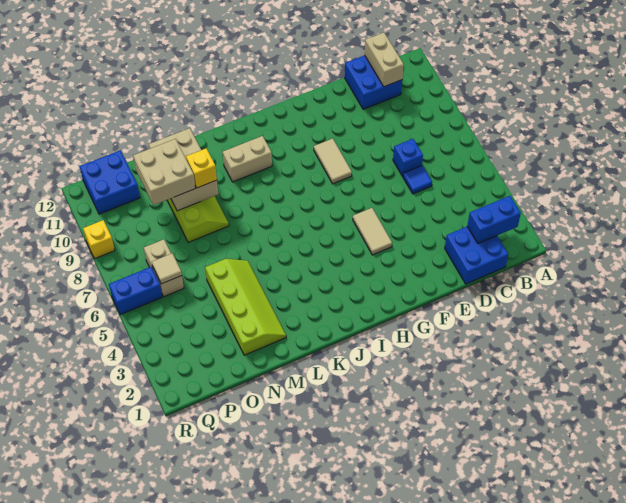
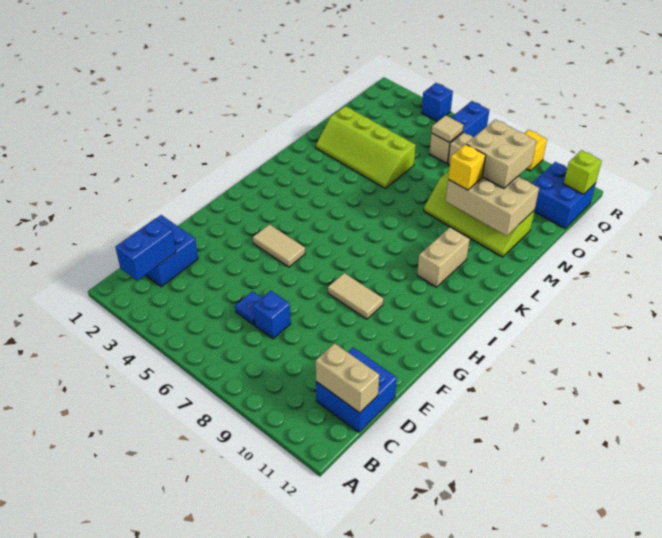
none -> lime 1x1 brick [564,150,602,194]
none -> blue 1x1 brick [421,83,453,122]

